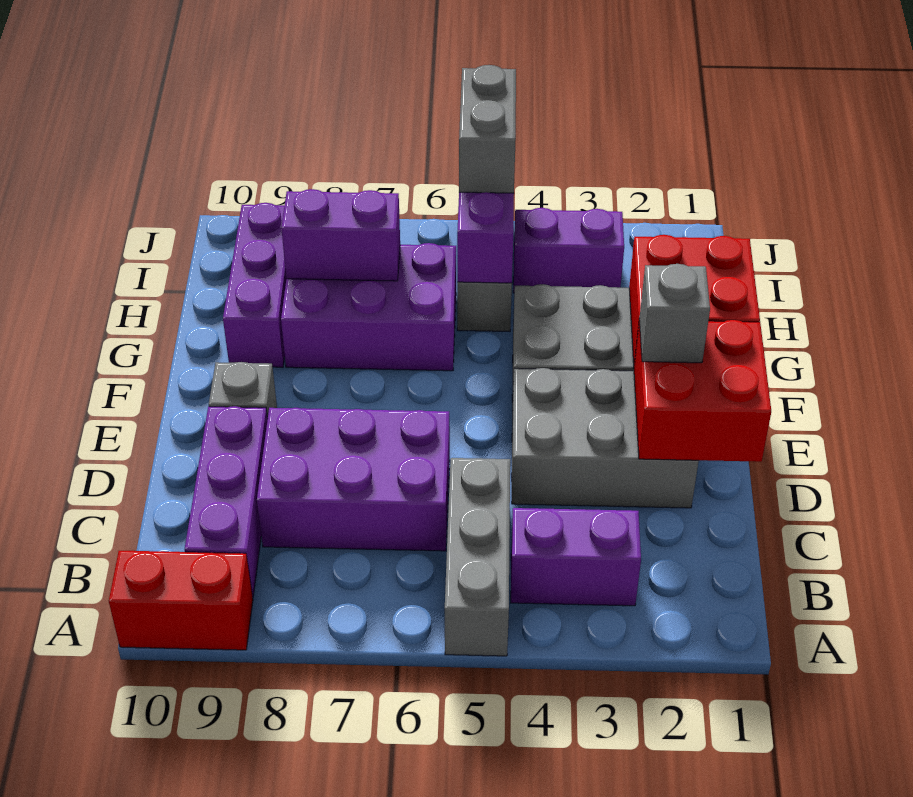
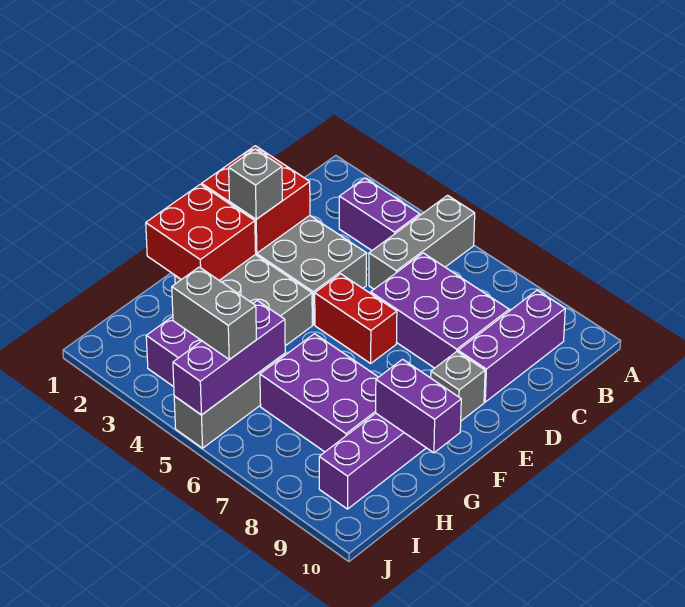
red 1x2 brick [109,551,253,650] -> red 1x2 brick moved to [315,274,397,363]
purple 1x2 brick [281,189,400,281] -> purple 1x2 brick moved to [376,359,461,453]
grey 1x2 brick [459,65,516,193] -> grey 1x2 brick turned to [172,267,256,360]

